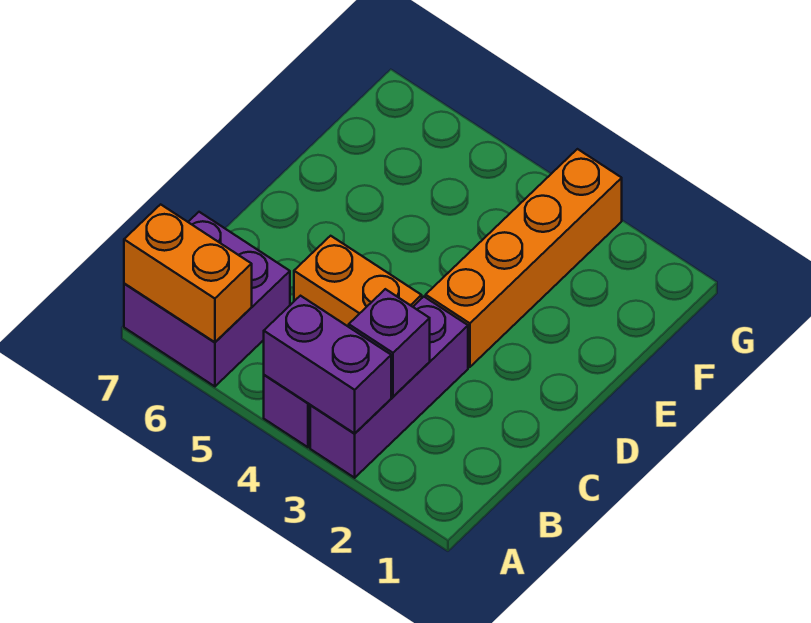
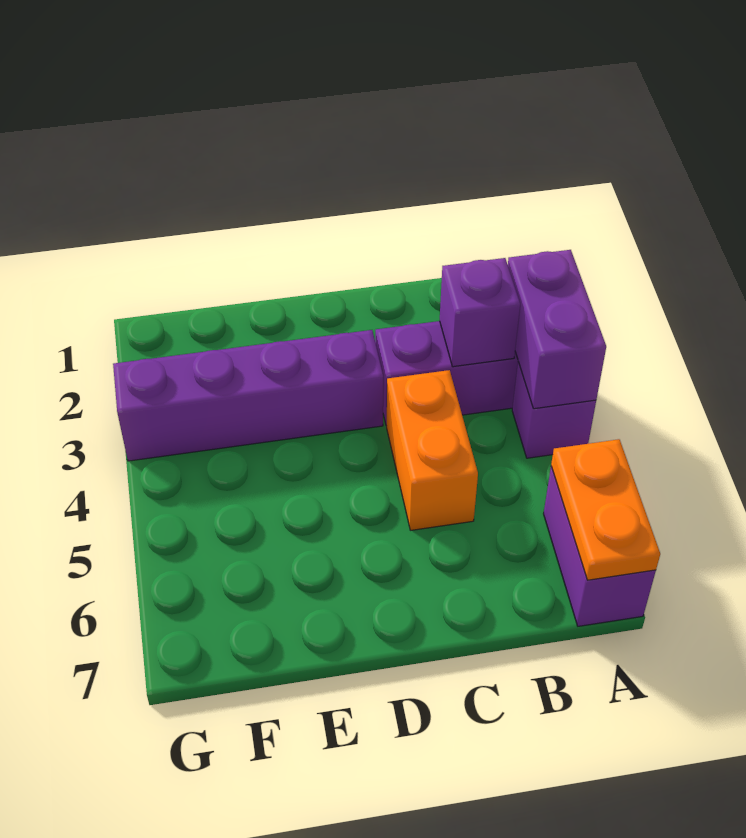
purple 2x2 brick [124,212,290,386] -> purple 1x2 brick [544,467,656,626]
orange 1x2 brick [124,204,252,342] -> orange 1x2 plate [551,439,660,580]
orange 1x4 brick [426,149,622,367] -> purple 1x4 brick [113,330,383,461]

